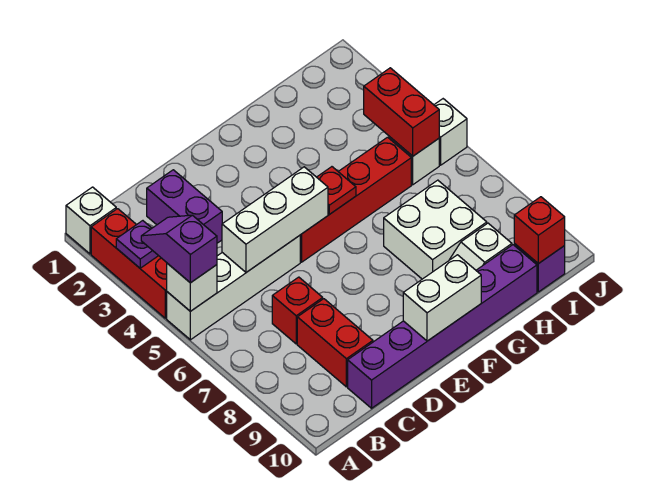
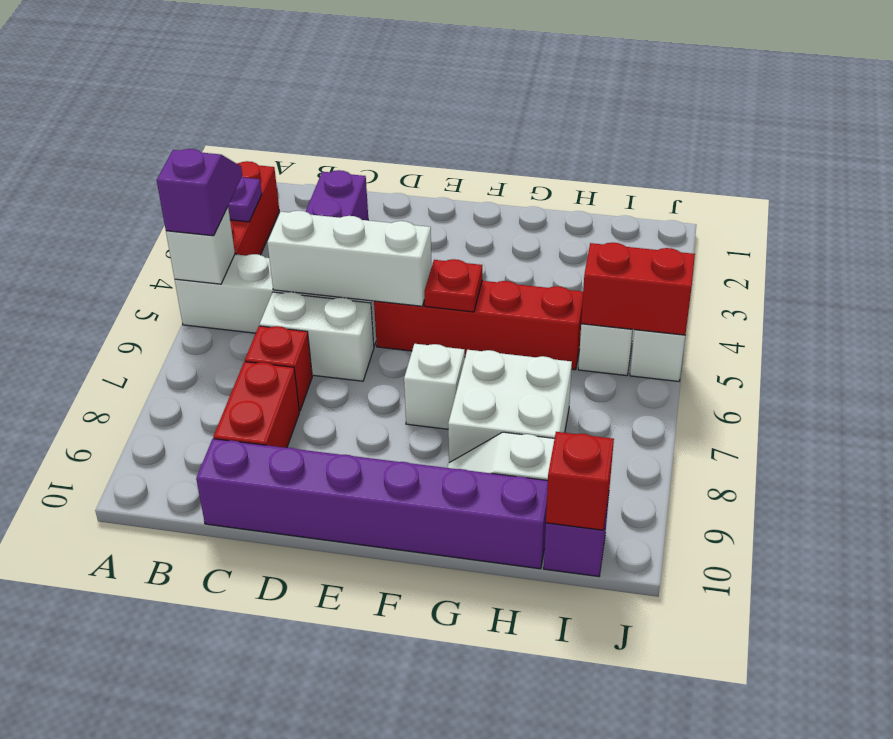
white 1x1 brick [66,187,116,254] -> white 1x1 brick moved to [404,344,465,429]
white 1x2 brick [403,255,481,341] -> white 1x2 brick moved to [259,292,374,381]
red 1x2 brick [364,68,439,156] -> red 1x2 brick turned to [581,243,695,335]

